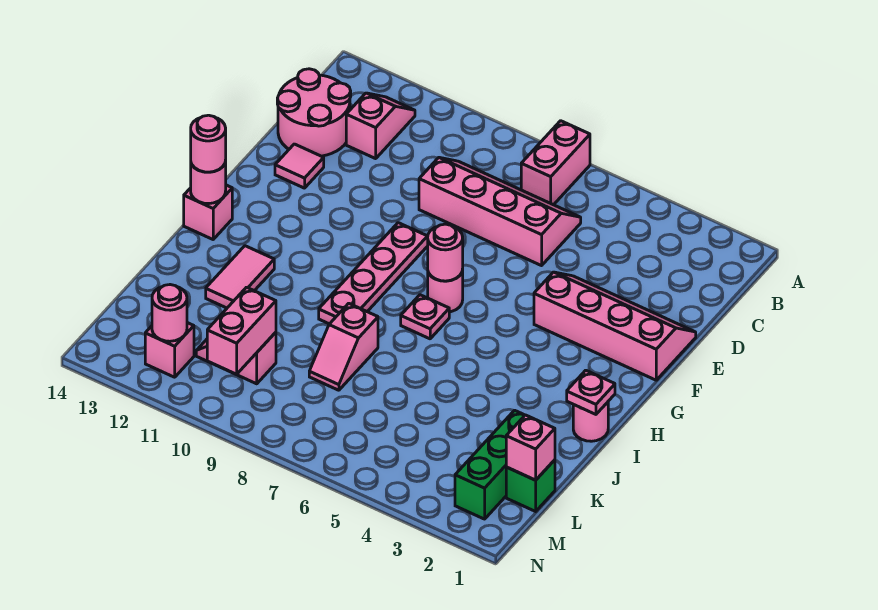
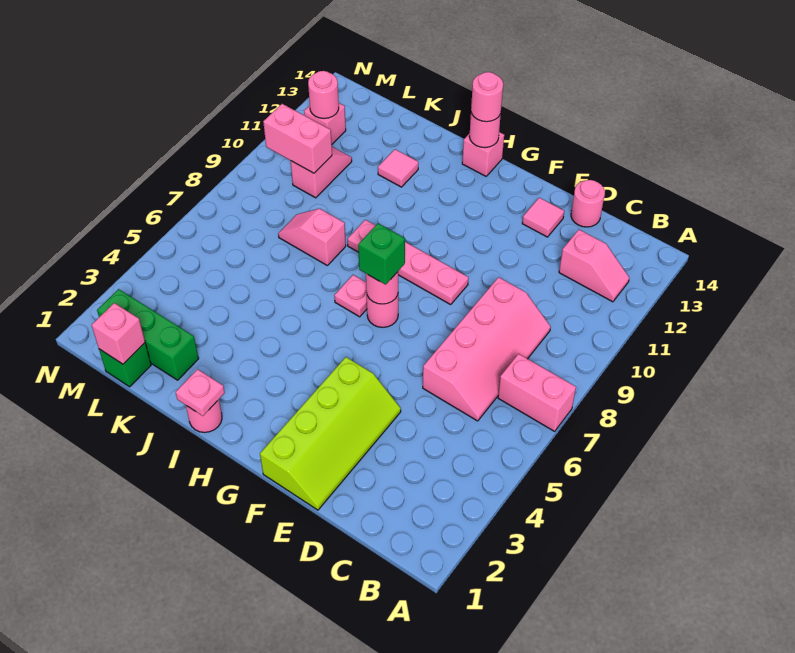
pink 2x2 round brick [277,69,351,156] -> pink 1x1 round brick [571,180,605,227]
pink 2x4 slope [534,272,696,380] -> lime 2x4 slope [260,357,401,510]
none -> green 1x1 brick [358,223,405,285]
pink 1x2 tile [206,246,274,308] -> pink 1x1 tile [378,149,418,187]

